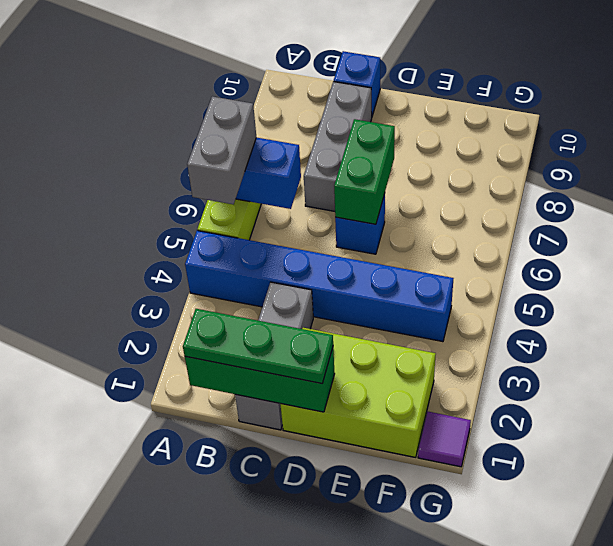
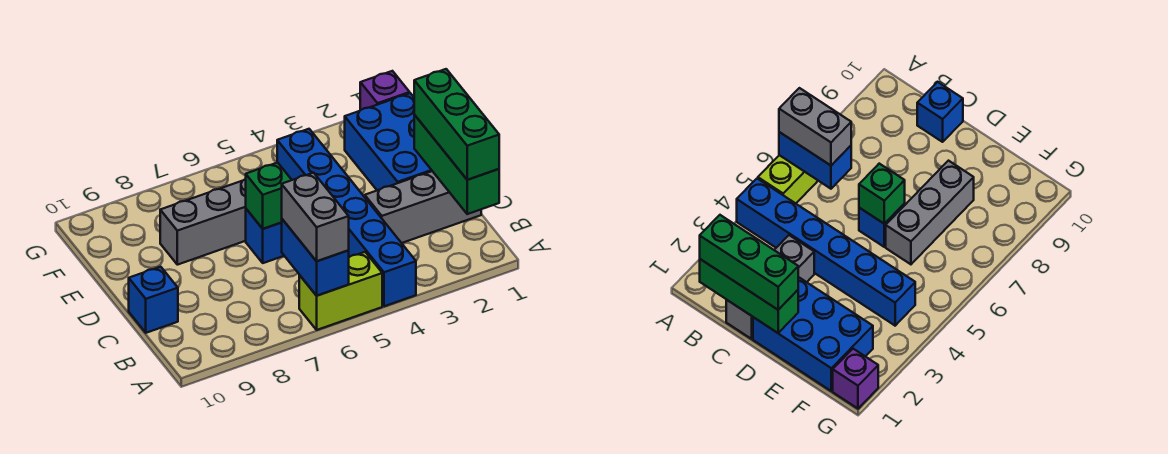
grey 1x2 brick [187,96,256,204] -> grey 1x2 brick turned to [282,173,349,261]
green 1x3 plate [183,309,333,383] -> green 1x3 brick [414,69,499,180]
grey 1x3 brick [304,82,372,211] -> grey 1x3 brick moved to [160,179,246,265]
lime 2x3 brick [280,328,436,457] -> blue 2x3 brick [345,93,432,190]
green 1x2 brick [334,119,395,224] -> green 1x1 brick [246,163,291,229]
purple 1x1 tile [418,412,471,467] -> purple 1x1 brick [360,71,410,110]

